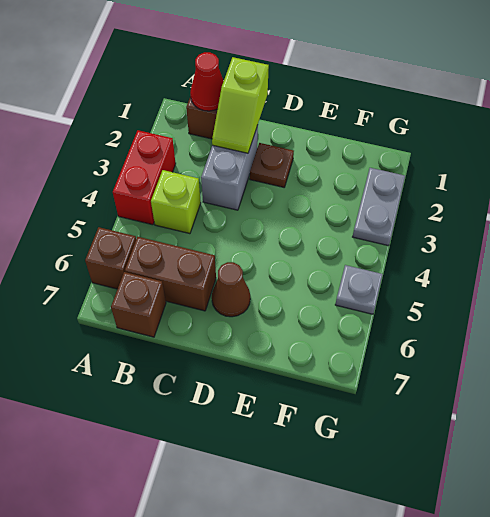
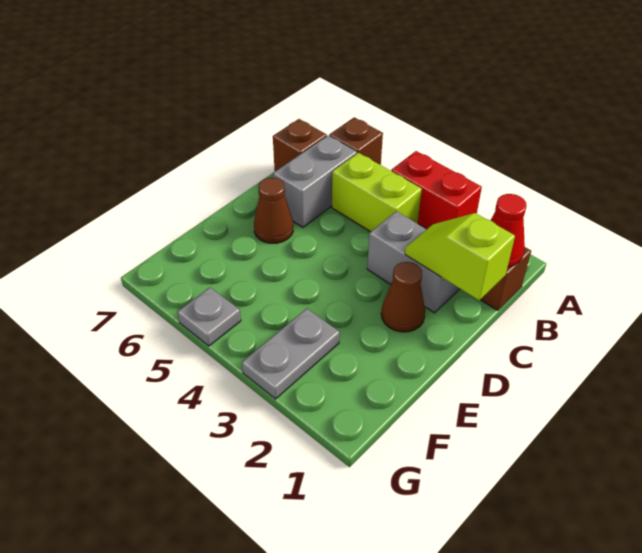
lime 1x1 brick [151,170,201,234] -> lime 1x2 brick [332,153,422,232]
brown 1x2 brick [125,237,216,311] -> grey 1x2 brick [273,136,357,227]
brown 1x1 plate [250,143,294,187] -> brown 1x1 cone [381,262,425,332]
grey 1x2 plate [353,168,405,246] -> grey 1x2 plate turned to [242,309,340,399]

